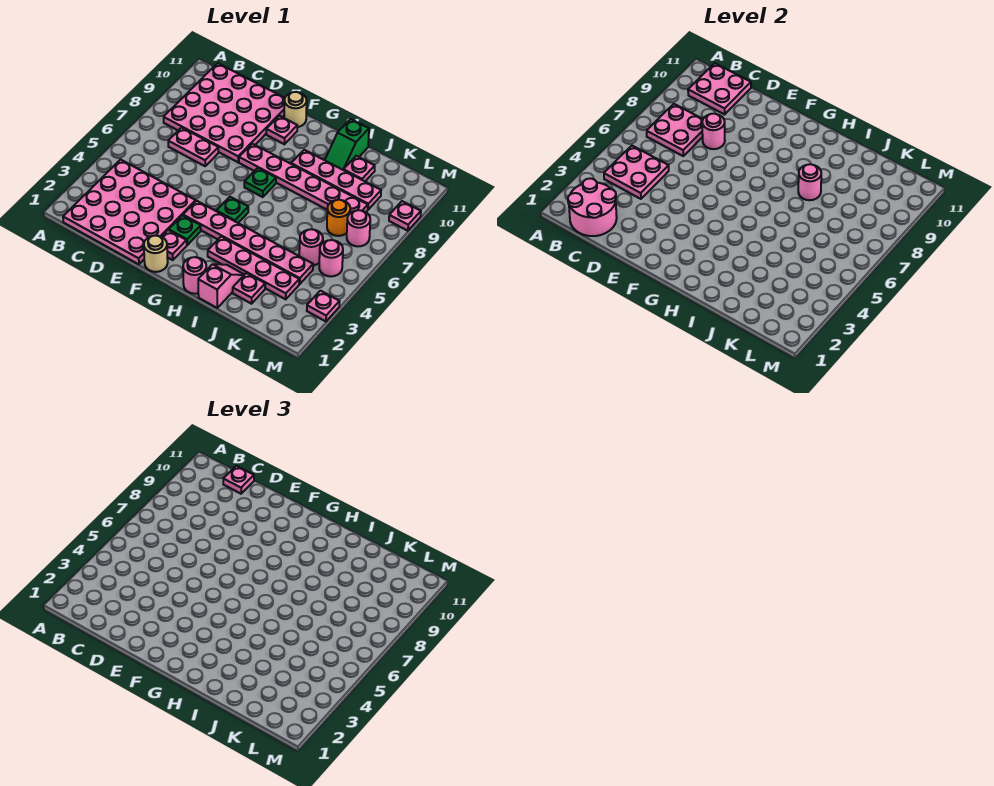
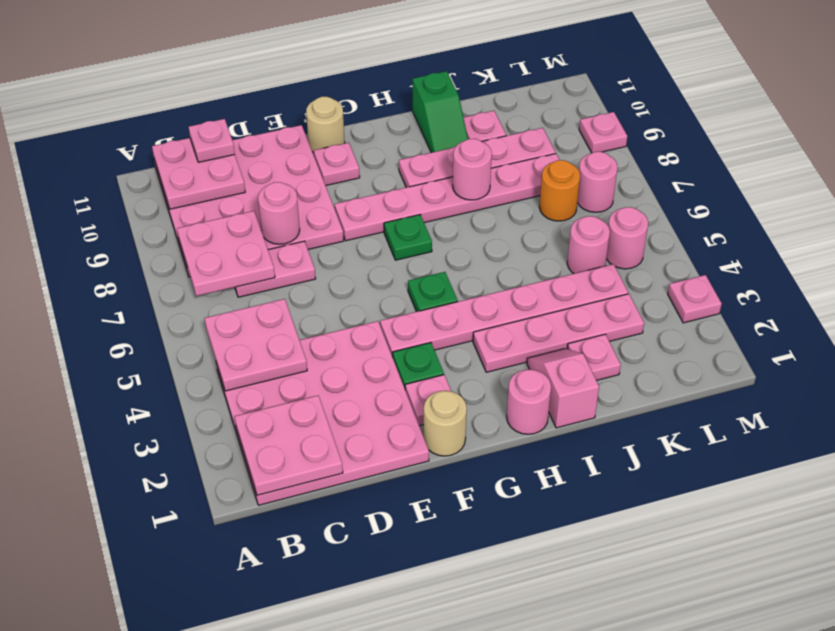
pink 2x2 round brick [568,178,617,236] -> pink 2x2 plate [235,396,343,495]

